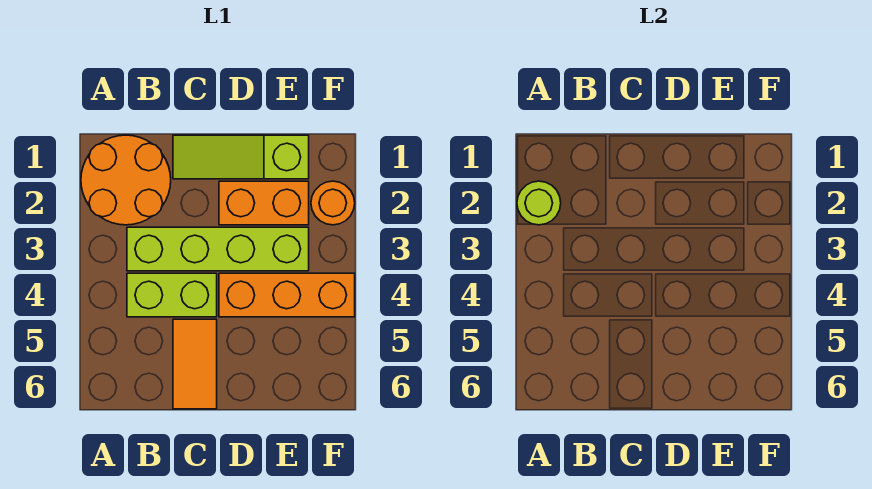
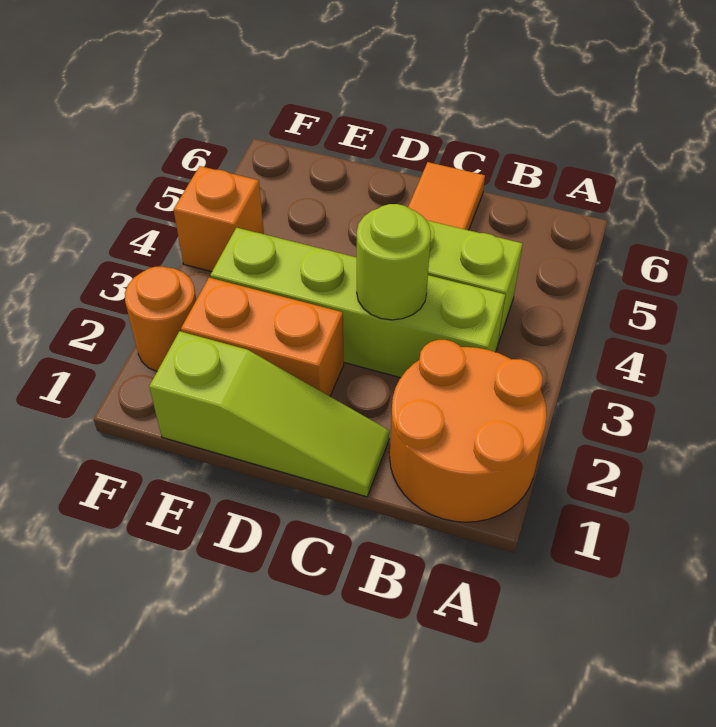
lime 1x1 round brick [517,181,561,225] -> lime 1x1 round brick moved to [357,204,431,320]
orange 1x3 brick [219,273,355,317] -> orange 1x1 brick [174,166,264,272]

